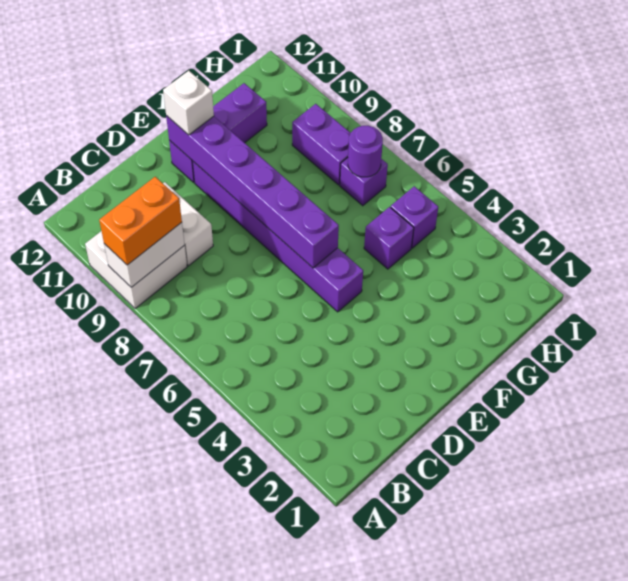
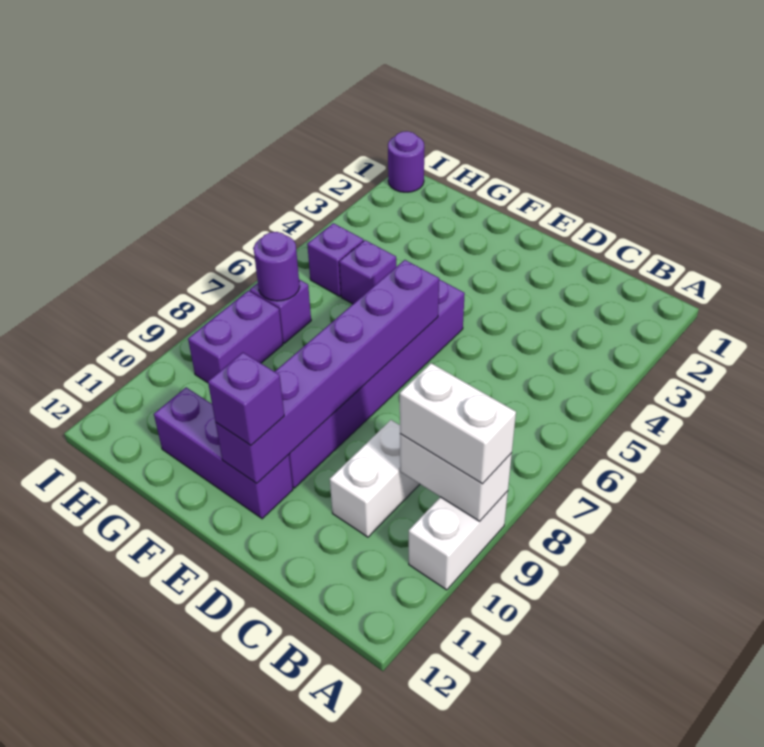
white 2x2 brick [85,231,187,309] -> white 1x2 brick [409,491,508,590]
orange 1x2 brick [99,177,182,265] -> white 1x2 brick [400,363,516,484]
white 1x1 brick [163,71,214,135] -> purple 1x1 brick [208,352,284,445]
none -> purple 1x1 round brick [388,131,424,192]

